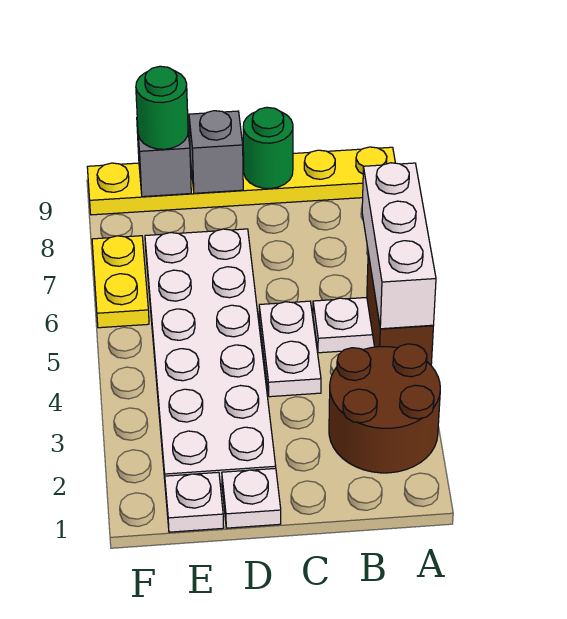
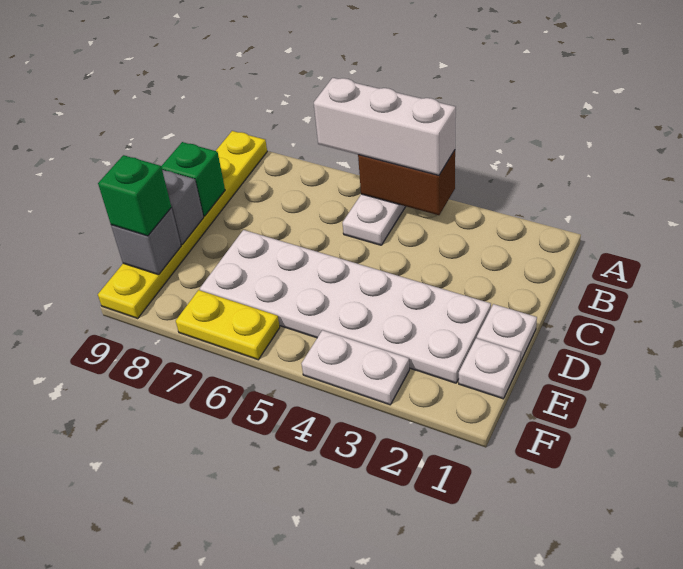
brown 2x2 round brick [329,344,440,473] -> none
white 1x2 plate [259,301,321,397] -> white 1x2 plate moved to [302,330,409,405]
green 1x1 round brick [243,107,293,189] -> green 1x1 brick [161,142,225,216]
green 1x1 round brick [136,66,188,149] -> green 1x1 brick [98,155,171,236]

